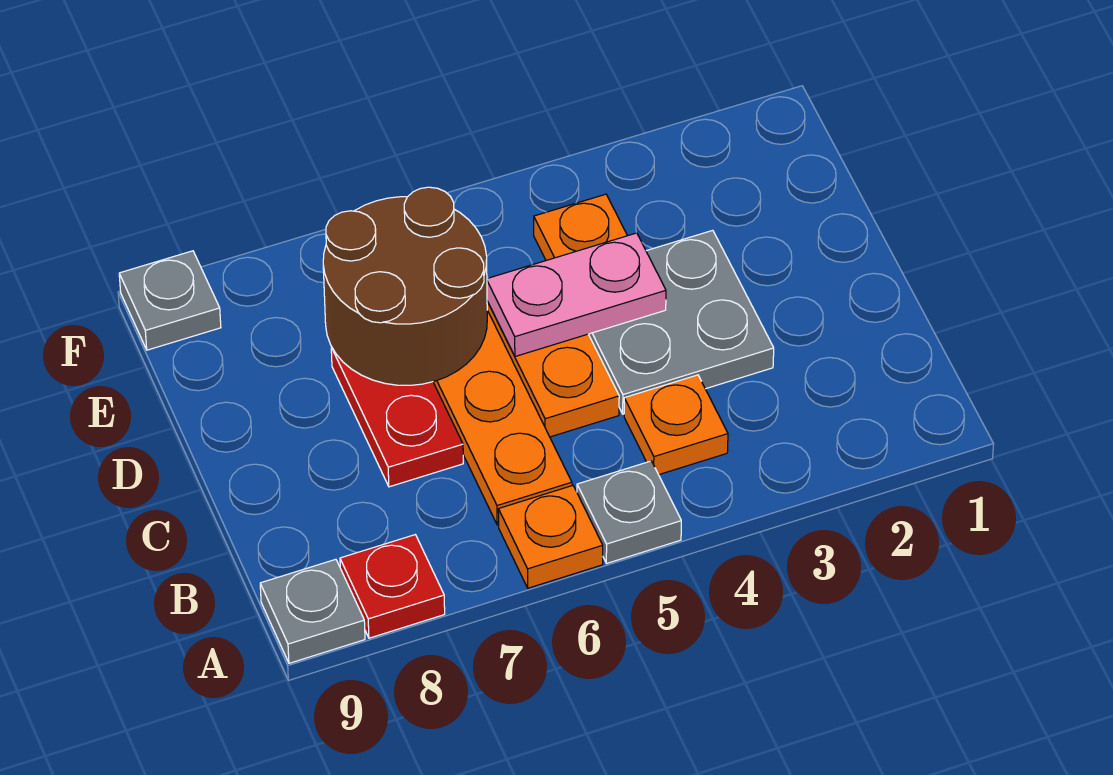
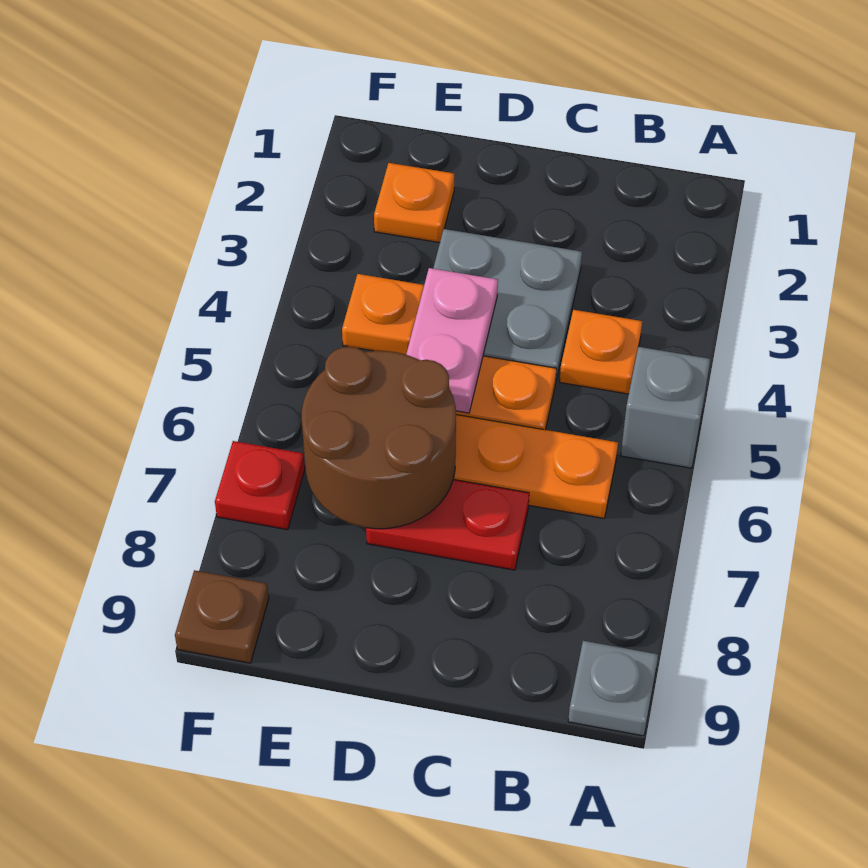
grey 1x1 plate [577,461,681,564] -> grey 1x1 brick [621,347,710,468]
orange 1x1 plate [498,486,603,588] -> orange 1x1 plate moved to [374,163,454,243]
red 1x1 plate [340,535,445,638] -> red 1x1 plate moved to [215,441,305,530]
grey 1x1 plate [119,251,221,350] -> brown 1x1 plate [175,570,269,663]

